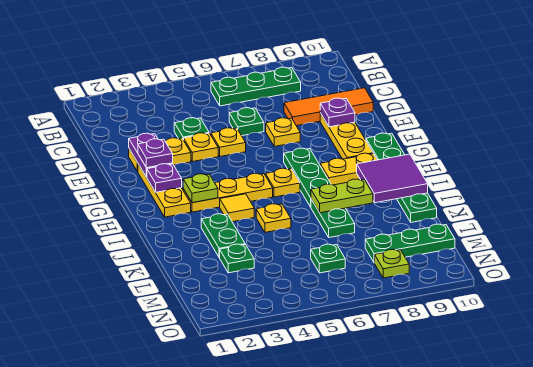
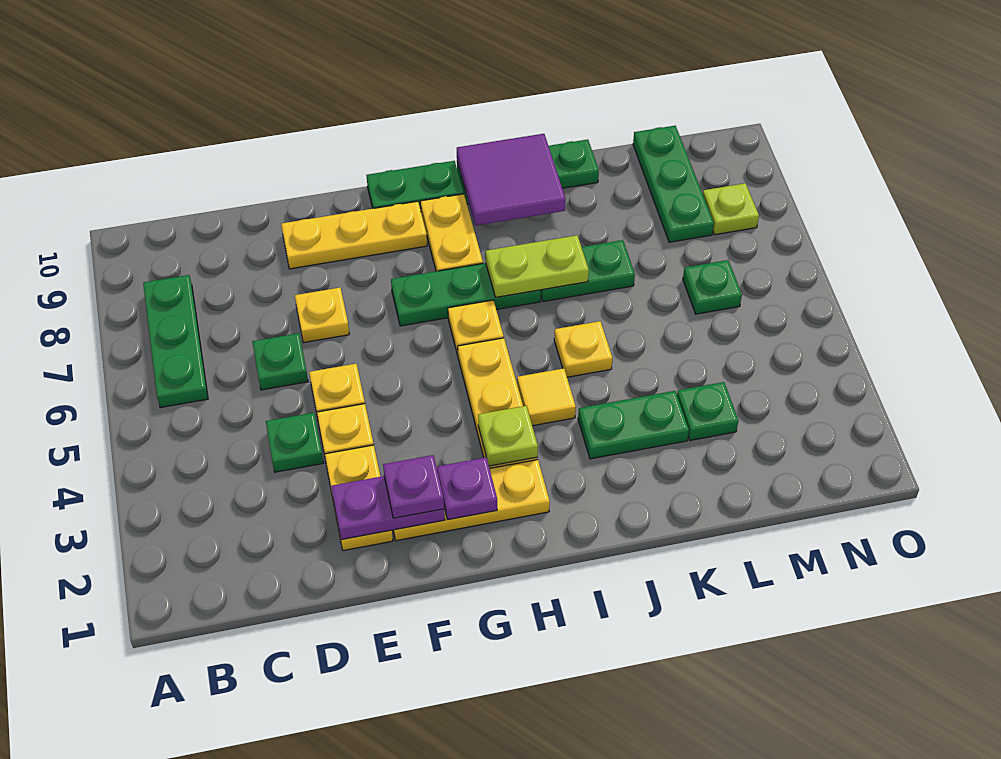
orange 1x3 tile [284,88,373,126] -> none
purple 1x1 plate [320,98,355,127] -> none
lime 1x2 plate [311,179,373,213] -> lime 1x2 plate turned to [486,235,589,297]

